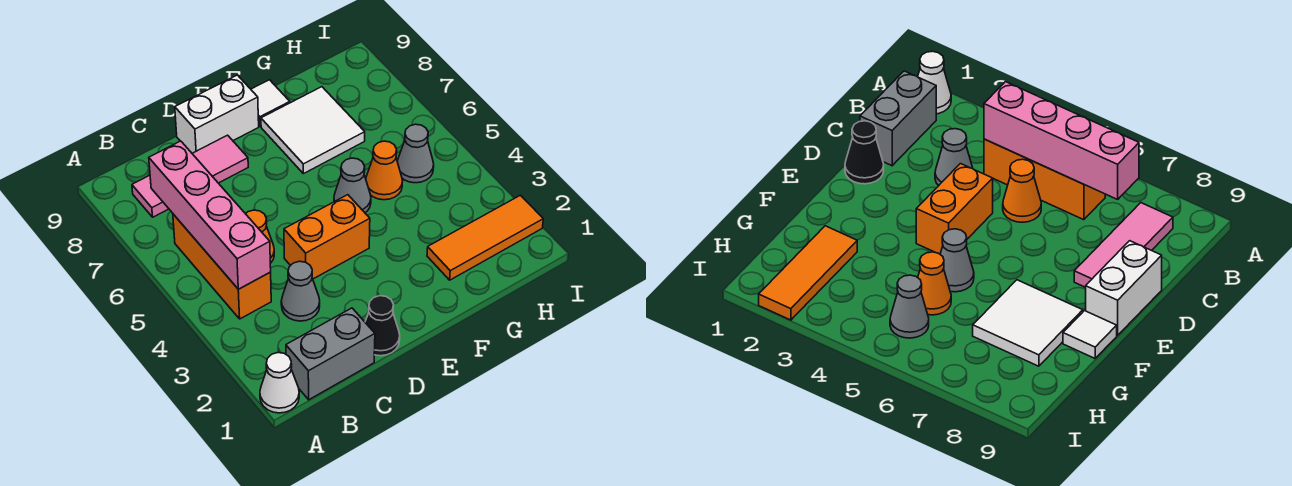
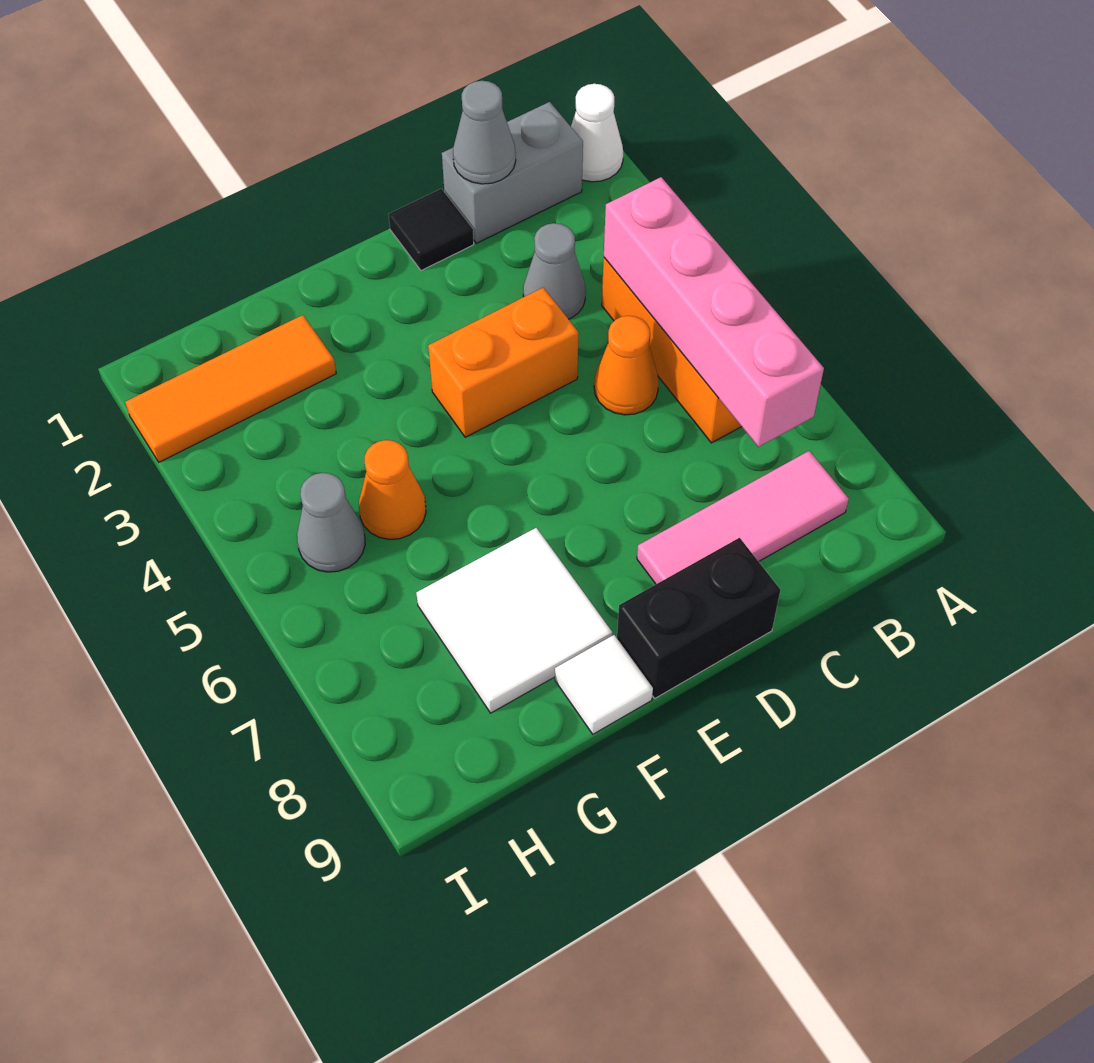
black 1x1 cone [365,296,400,356] -> black 1x1 tile [389,189,474,271]
white 1x2 brick [175,75,259,153] -> black 1x2 brick [617,538,780,698]
grey 1x1 cone [334,158,371,213] -> grey 1x1 cone moved to [453,81,516,184]

